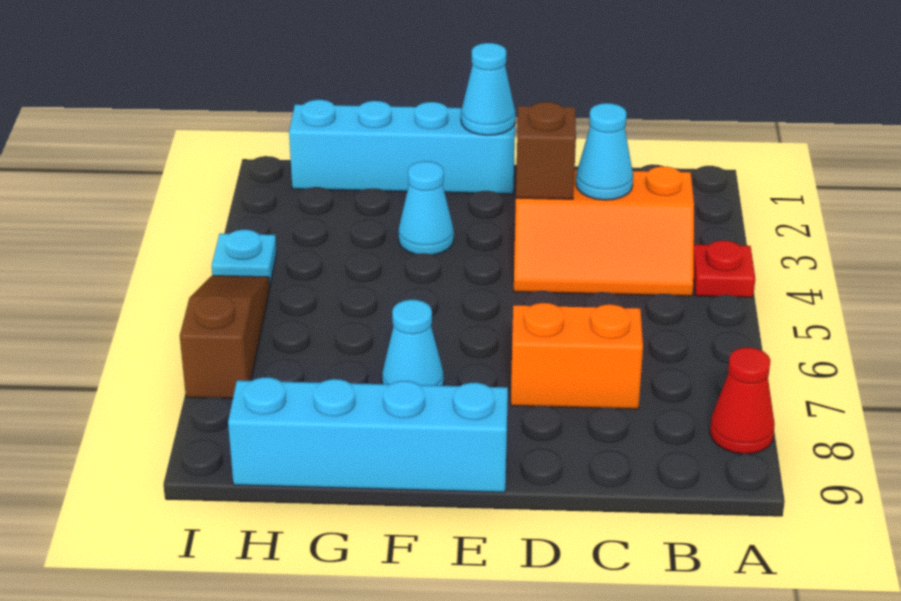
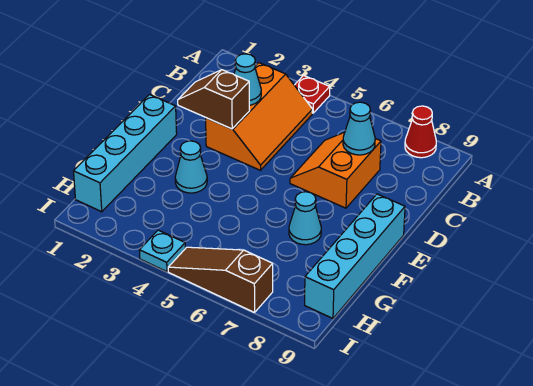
cyan 1x1 cone [461,43,515,135] -> cyan 1x1 cone moved to [343,102,375,155]

